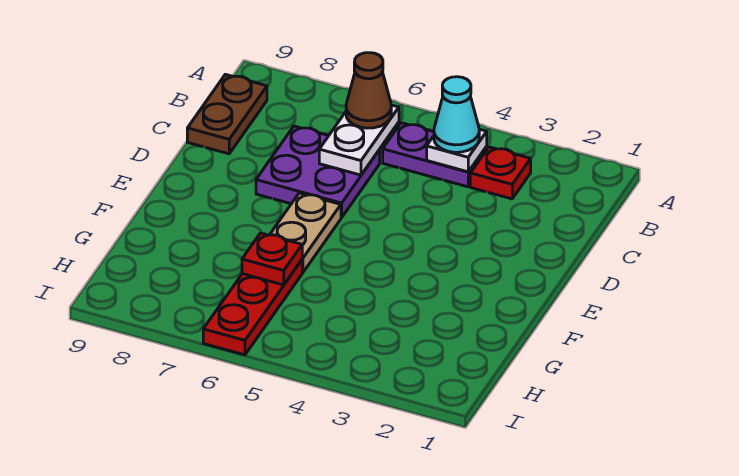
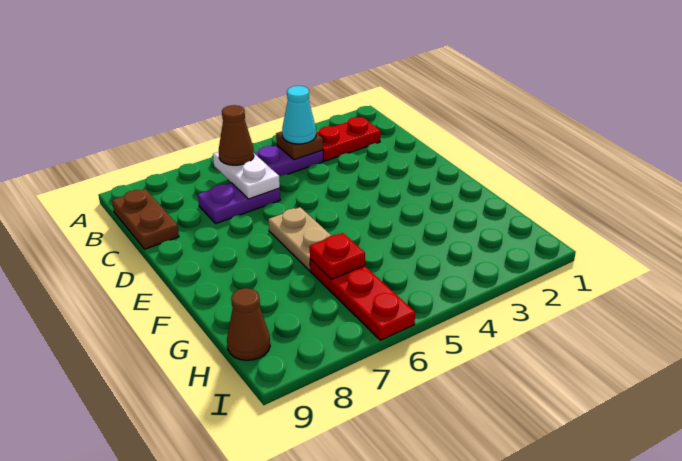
red 1x1 plate [470,147,531,199] -> red 1x2 plate [316,117,381,161]
white 1x1 plate [427,129,487,172] -> brown 1x1 plate [276,131,323,160]
purple 2x2 plate [256,126,380,218] -> purple 1x2 plate [198,183,280,223]
none -> brown 1x1 cone [227,288,270,360]

